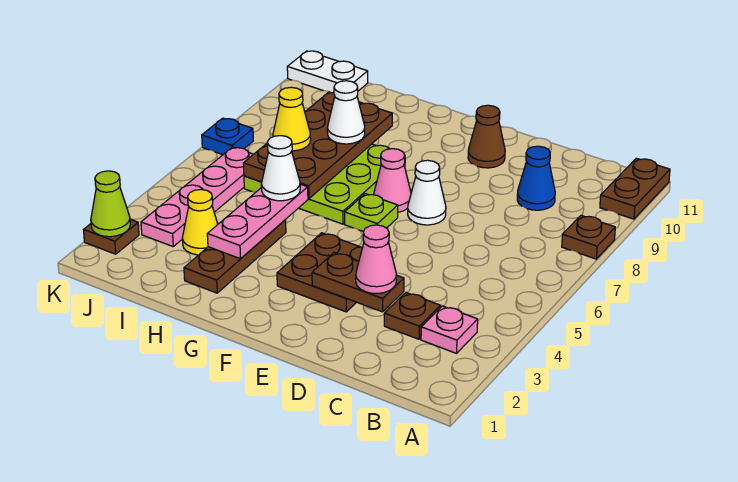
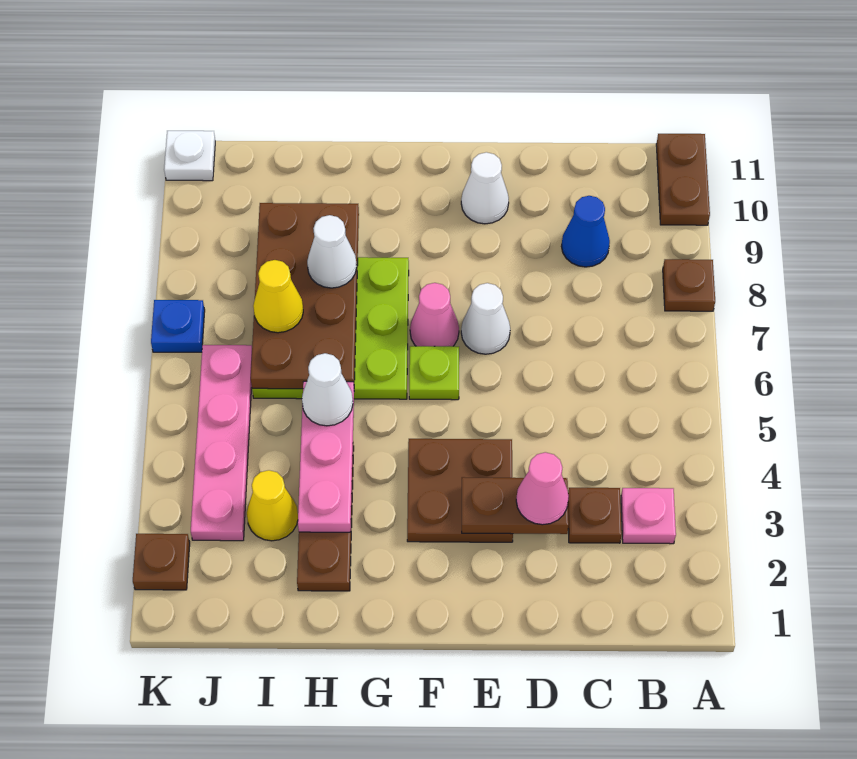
brown 1x1 cone [468,105,505,168] -> white 1x1 cone [461,152,509,224]
white 1x2 plate [287,51,368,93] -> white 1x1 plate [164,131,215,181]
lime 1x1 cone [91,171,130,237] -> none

